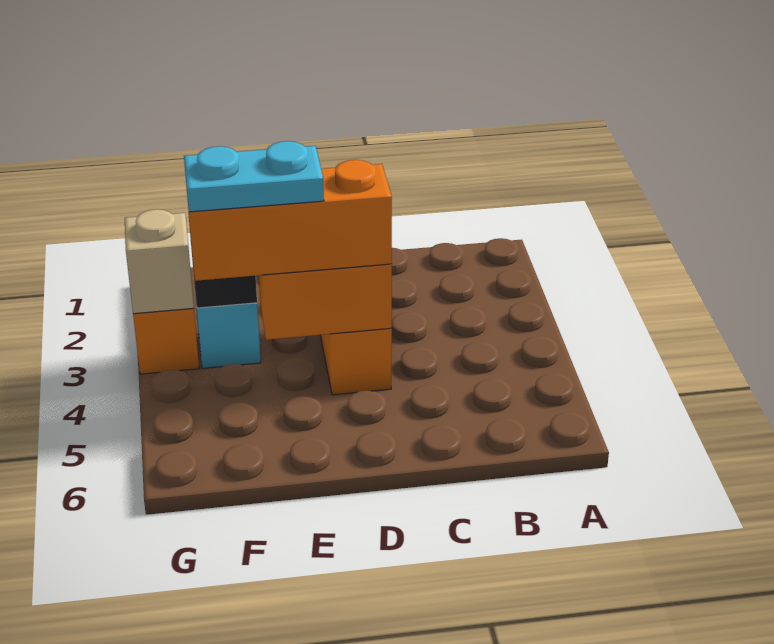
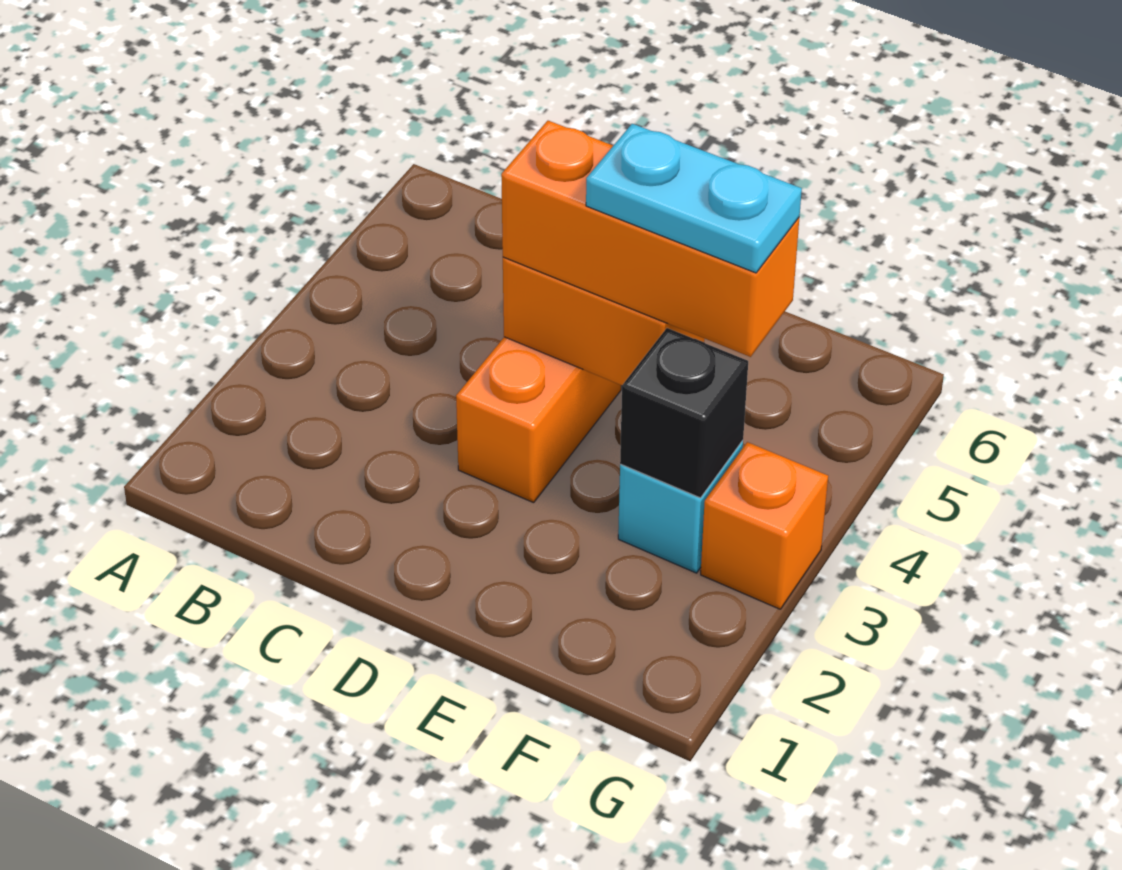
tan 1x1 brick [125,209,194,314] -> none

